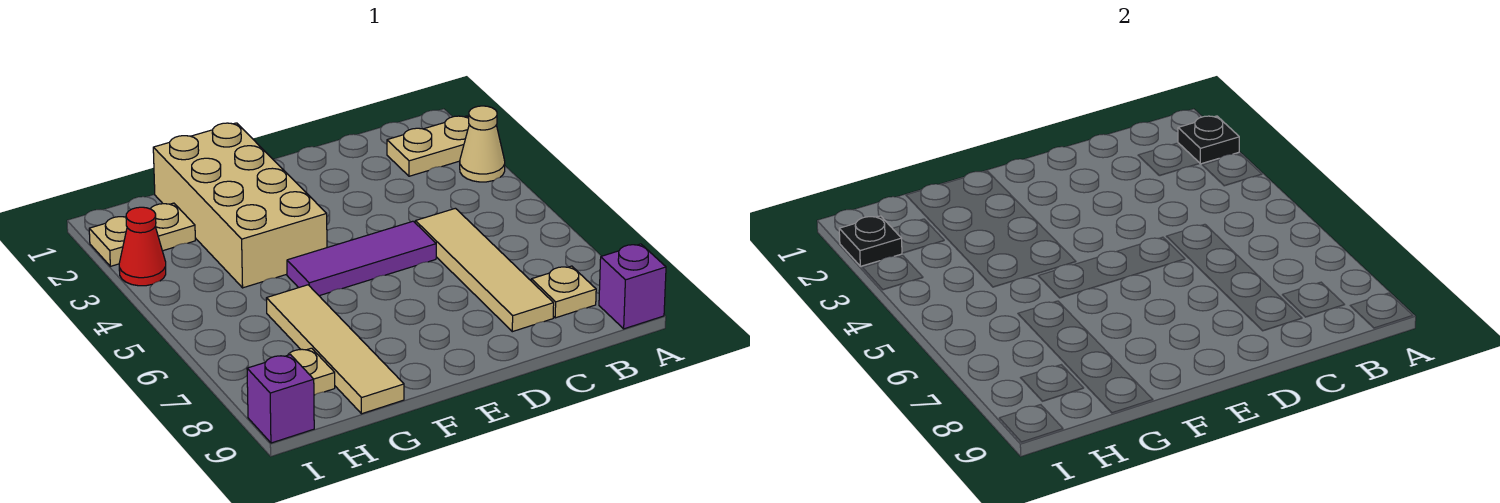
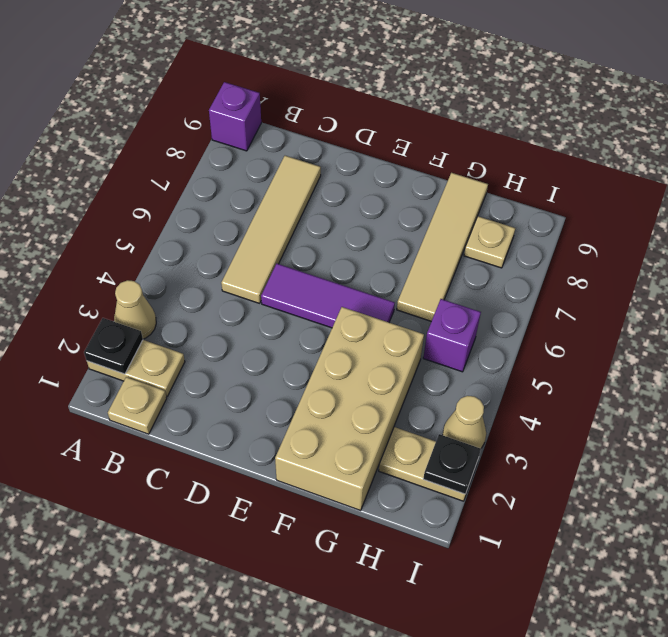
tan 1x1 plate [531,266,596,318] -> tan 1x1 plate moved to [108,377,167,434]
red 1x1 cone [119,207,166,286] -> tan 1x1 cone [443,396,486,448]
purple 1x1 brick [247,355,314,443] -> purple 1x1 brick moved to [423,299,481,372]

